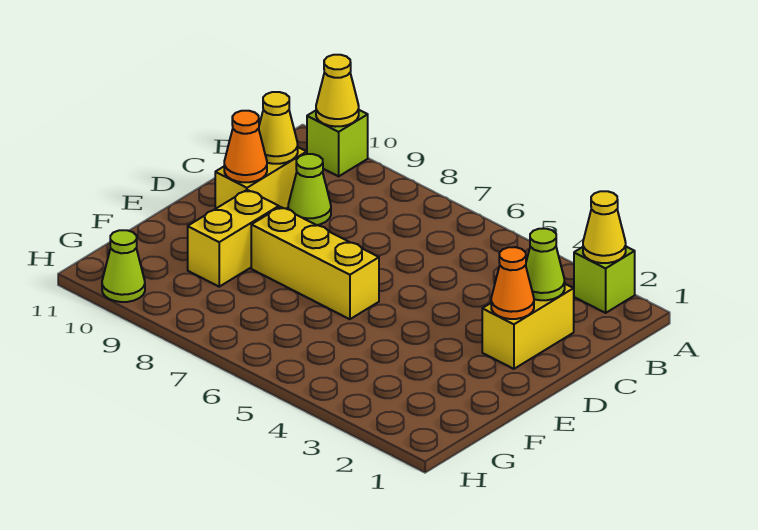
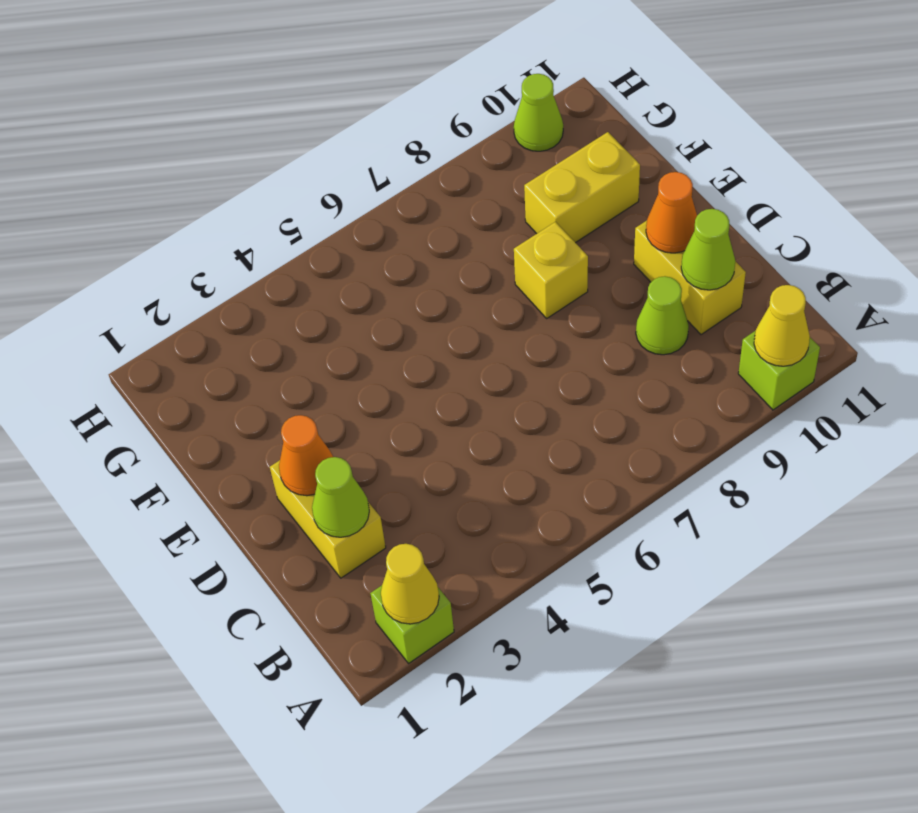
yellow 1x1 cone [259,92,298,164] -> lime 1x1 cone [681,209,735,290]
yellow 1x3 brick [251,207,379,319] -> yellow 1x1 brick [514,222,588,318]
yellow 1x2 brick [188,190,279,287] -> yellow 1x2 brick turned to [524,132,640,243]

